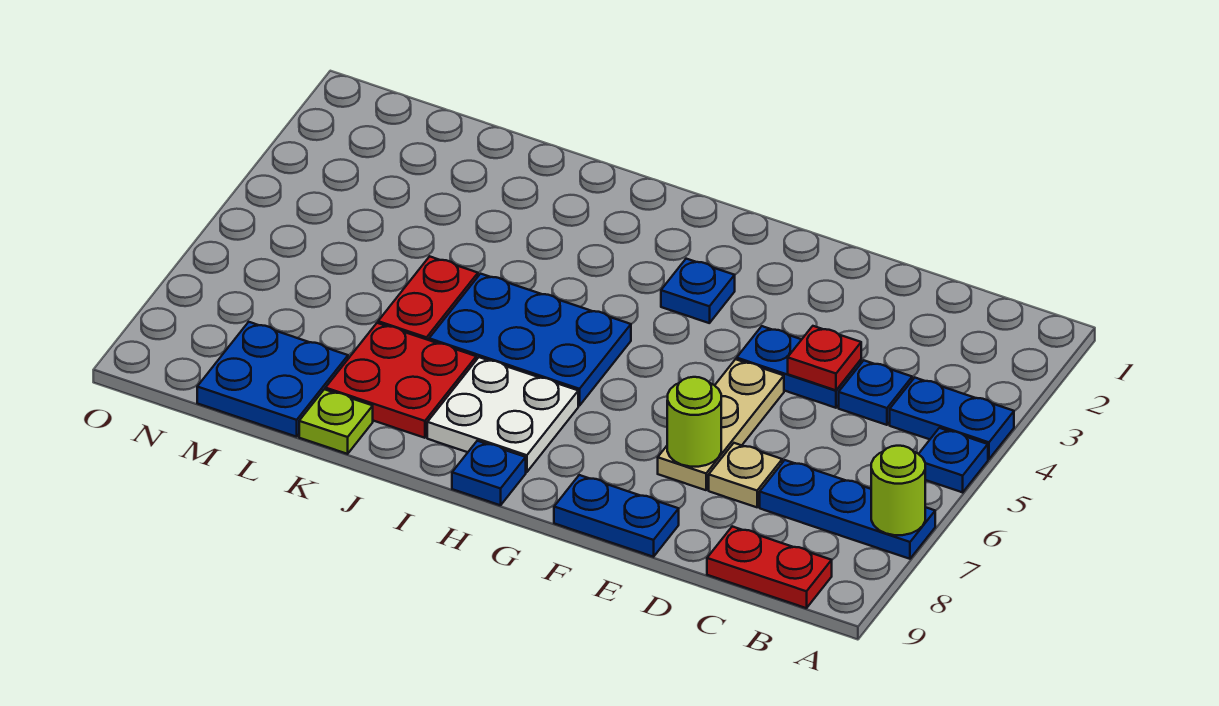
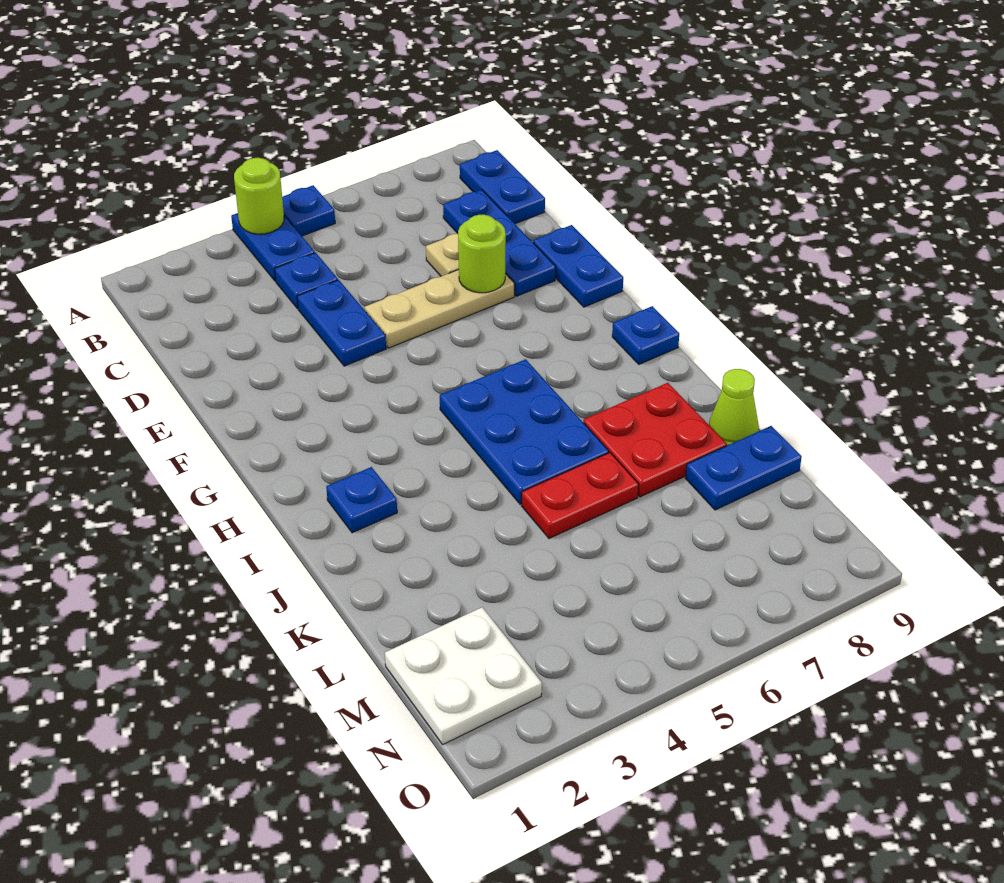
blue 1x3 plate [760,460,935,559] -> blue 1x3 plate moved to [443,190,556,296]
lime 1x1 round brick [871,446,925,535] -> lime 1x1 round brick moved to [234,158,284,234]
red 1x2 plate [707,526,832,608] -> blue 1x2 plate [460,150,545,224]
red 1x1 plate [788,326,861,390] -> none
blue 1x1 plate [661,259,735,323] -> blue 1x1 plate moved to [326,467,397,533]
white 2x2 plate [427,357,578,472] -> white 2x2 plate moved to [385,607,542,744]
lime 1x1 plate [299,389,373,454] -> lime 1x1 cone [709,369,759,446]
blue 2x2 plate [197,322,348,437] -> blue 1x2 plate [685,426,802,510]

